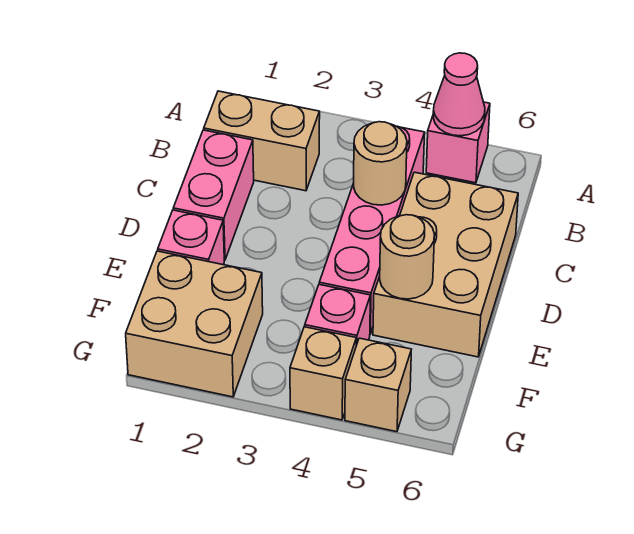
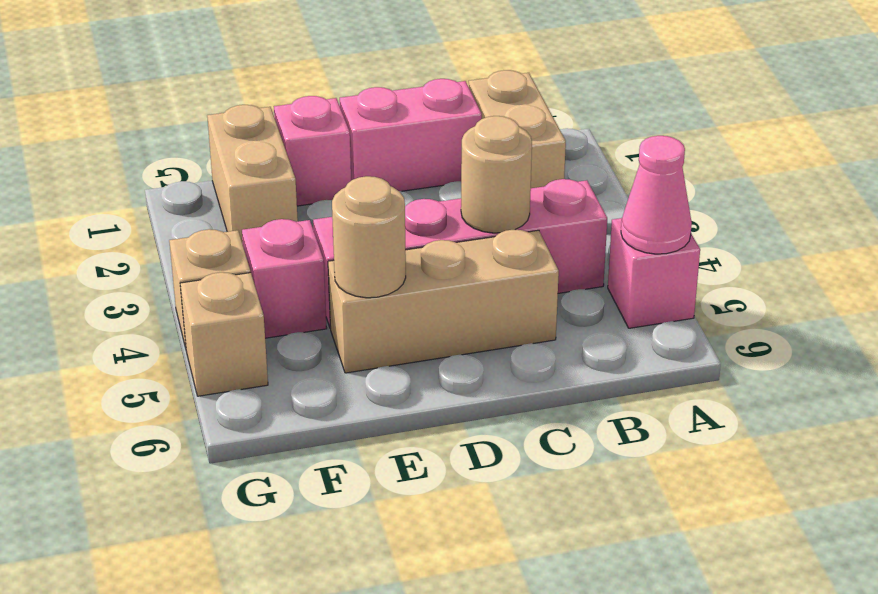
tan 2x3 brick [373,172,518,357] -> tan 1x3 brick [328,230,559,373]
tan 2x2 brick [126,251,263,397] -> tan 1x2 brick [207,105,298,244]

